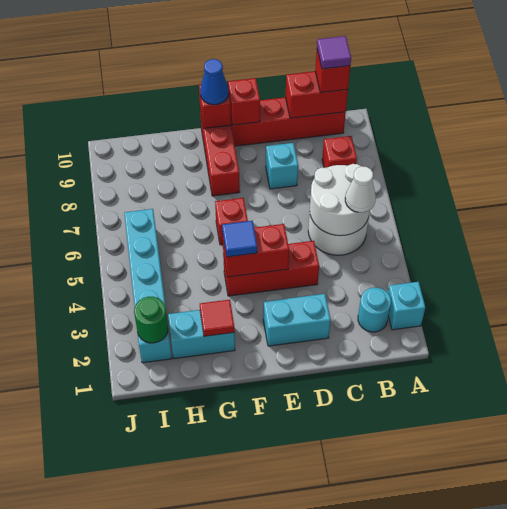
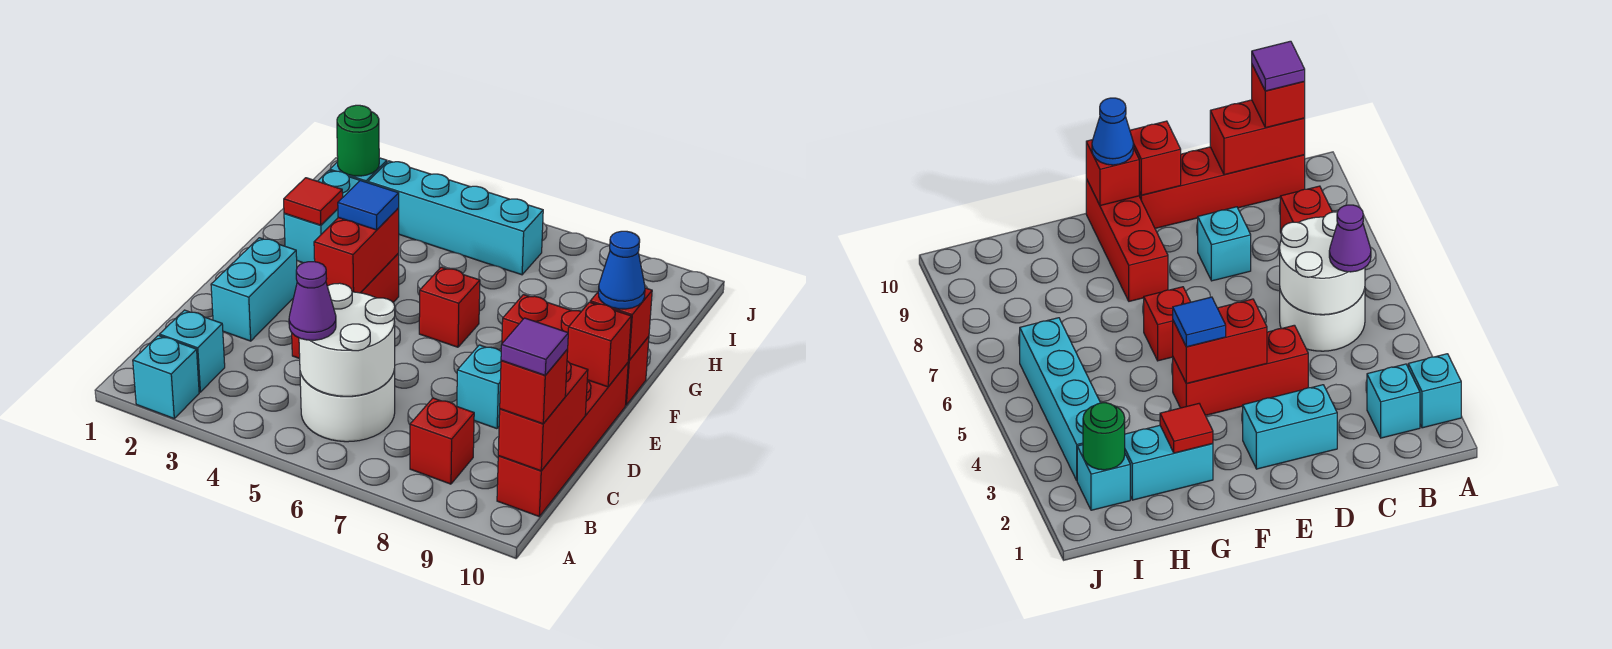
cyan 1x1 round brick [358,288,391,332] -> cyan 1x1 brick [160,310,225,392]
white 1x1 cone [345,166,376,213] -> purple 1x1 cone [289,262,336,340]

